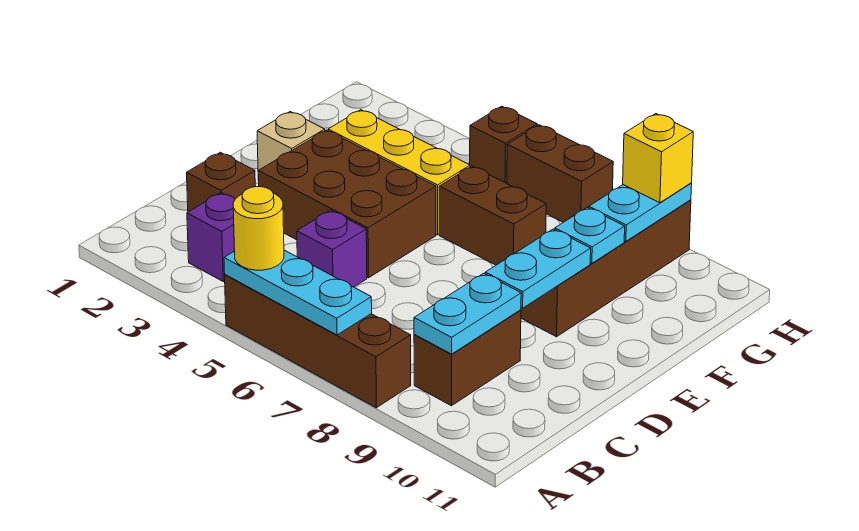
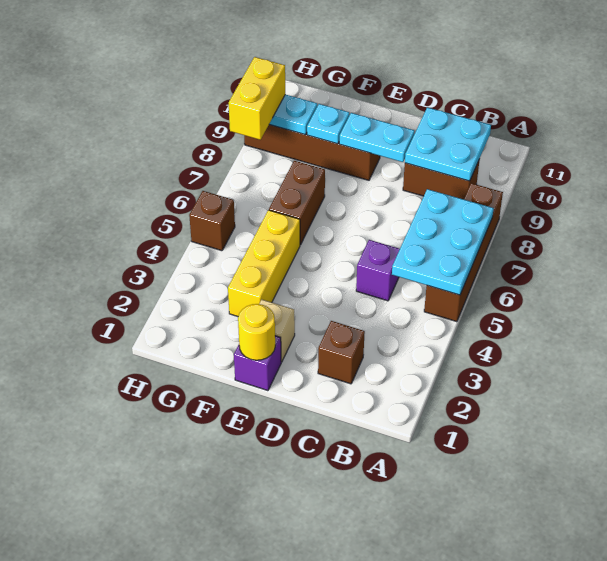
cyan 1x3 plate [224,250,372,335] -> cyan 2x3 plate [392,189,494,295]
yellow 1x1 round brick [233,187,284,270] -> yellow 1x1 round brick moved to [238,304,275,360]
purple 1x1 brick [187,193,235,282] -> purple 1x1 brick moved to [234,336,281,391]
cyan 1x2 plate [414,273,521,354] -> cyan 2x2 plate [405,107,491,181]
brown 2x3 brick [258,130,436,278] -> none
brown 1x2 brick [507,125,613,222] -> none
yellow 1x1 brick [623,114,693,203] -> yellow 1x2 brick [229,57,285,140]

